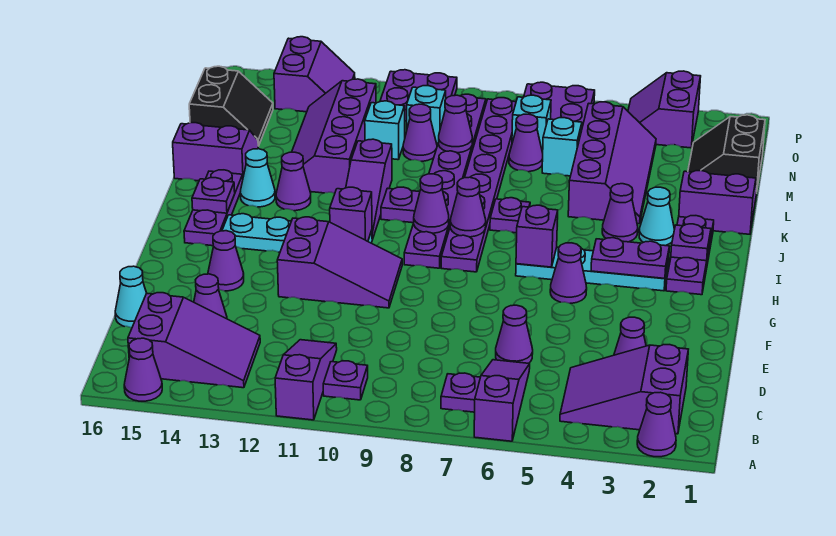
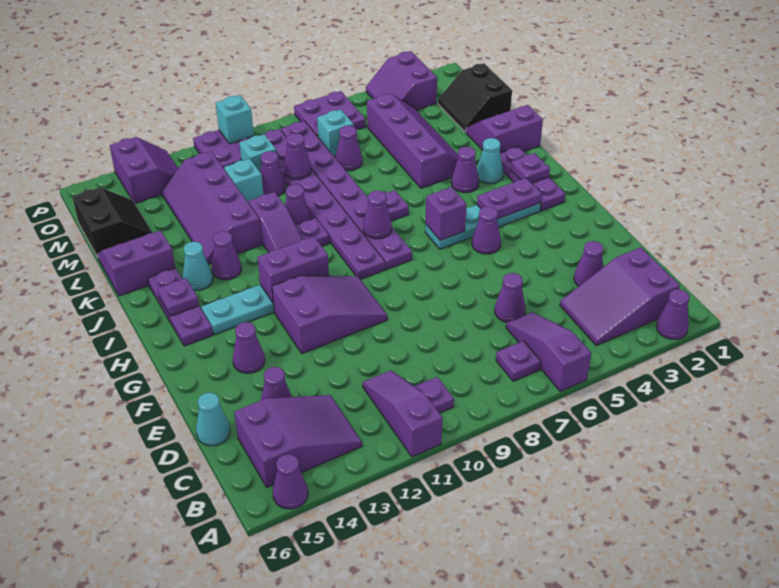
purple 1x1 brick [330,187,372,241] -> purple 1x2 brick [257,237,329,303]
purple 1x1 cone [414,174,449,233] -> purple 1x1 cone moved to [285,184,311,225]
cyan 1x1 brick [542,118,582,176] -> cyan 1x1 brick moved to [216,95,254,144]

